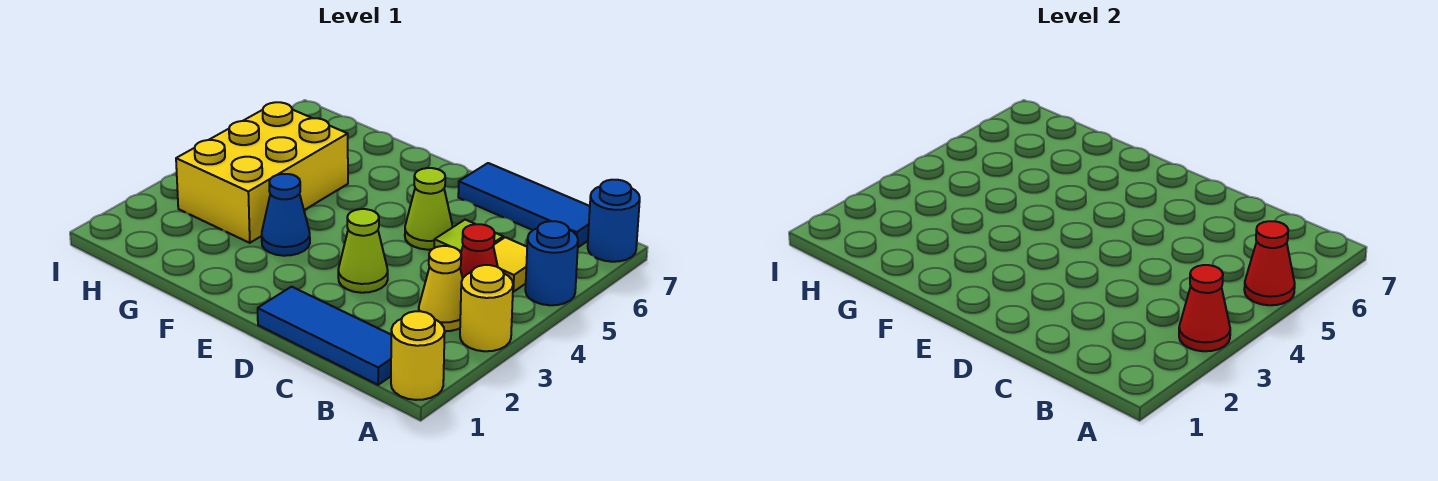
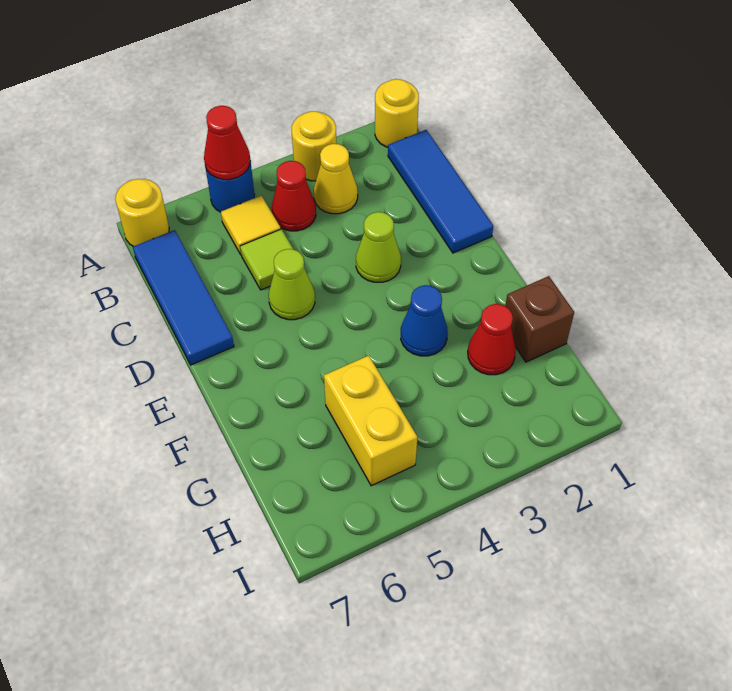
red 1x1 cone [1179,265,1230,351] -> red 1x1 cone moved to [468,304,516,375]
blue 1x1 round brick [588,180,640,262] -> yellow 1x1 round brick [115,179,169,246]
none -> brown 1x1 brick [505,276,574,362]
yellow 2x3 brick [176,102,348,243] -> yellow 1x2 brick [324,355,417,486]

